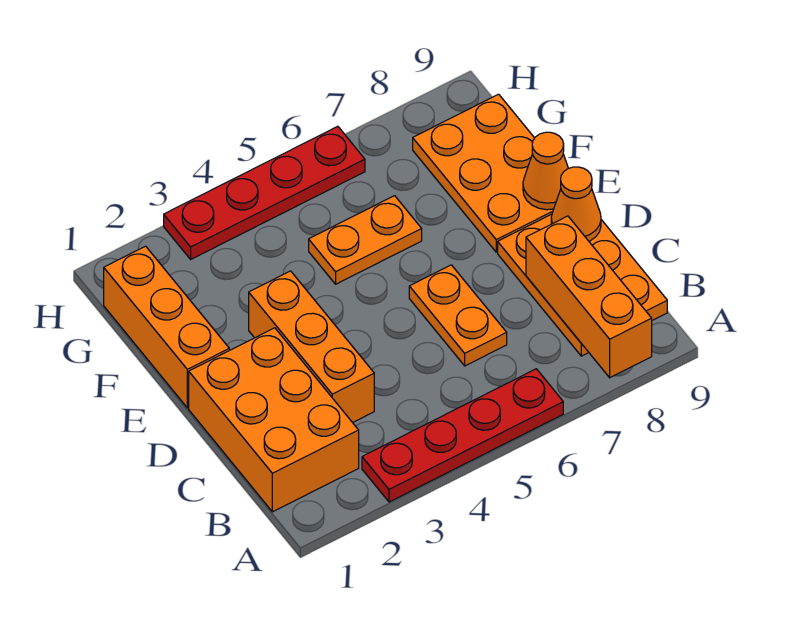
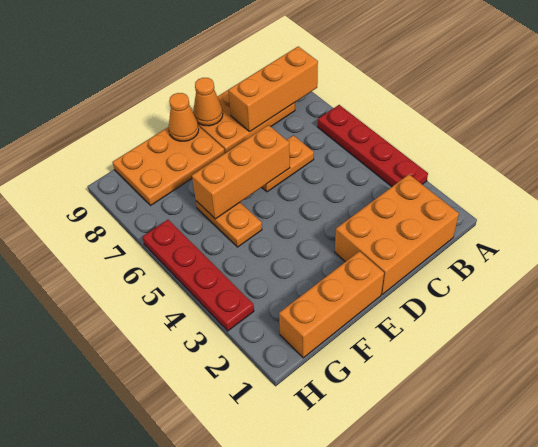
orange 1x3 brick [249,271,374,423] -> orange 1x3 brick moved to [192,125,290,219]

